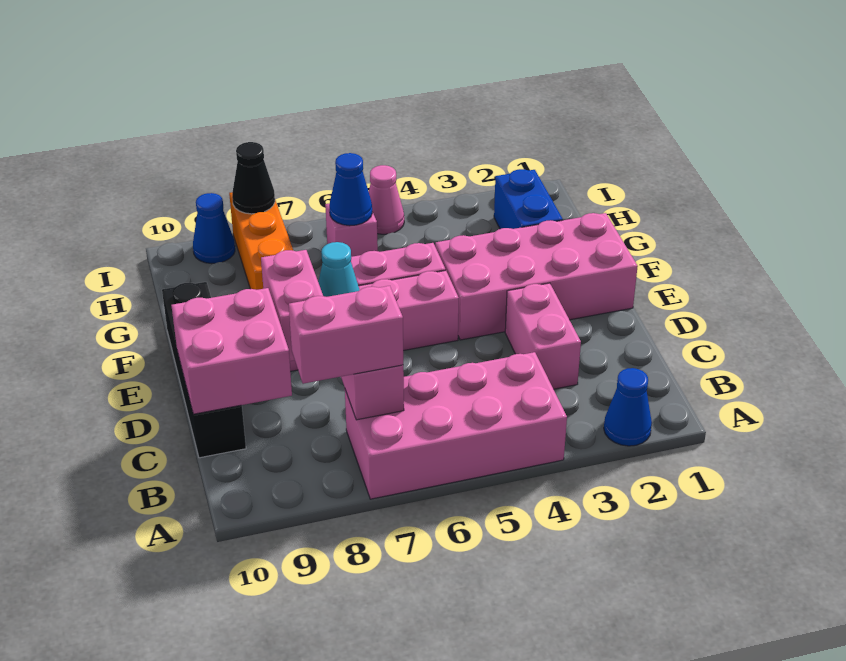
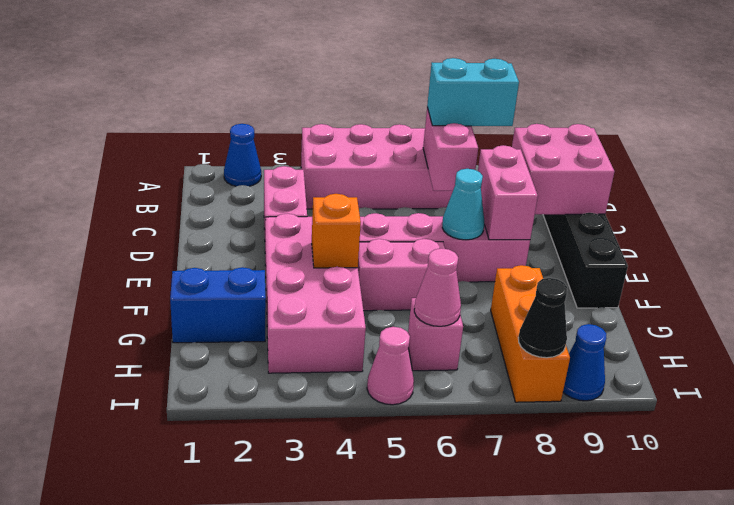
pink 1x2 brick [289,286,403,384] -> cyan 1x2 brick [427,58,519,126]
pink 2x4 brick [435,213,638,340] -> pink 2x4 brick turned to [265,214,366,373]
none -> orange 1x1 brick [312,194,361,268]
blue 1x2 brick [494,169,563,229] -> blue 1x2 brick turned to [170,267,266,343]
blue 1x1 cone [329,153,372,226] -> pink 1x1 cone [414,248,461,326]

